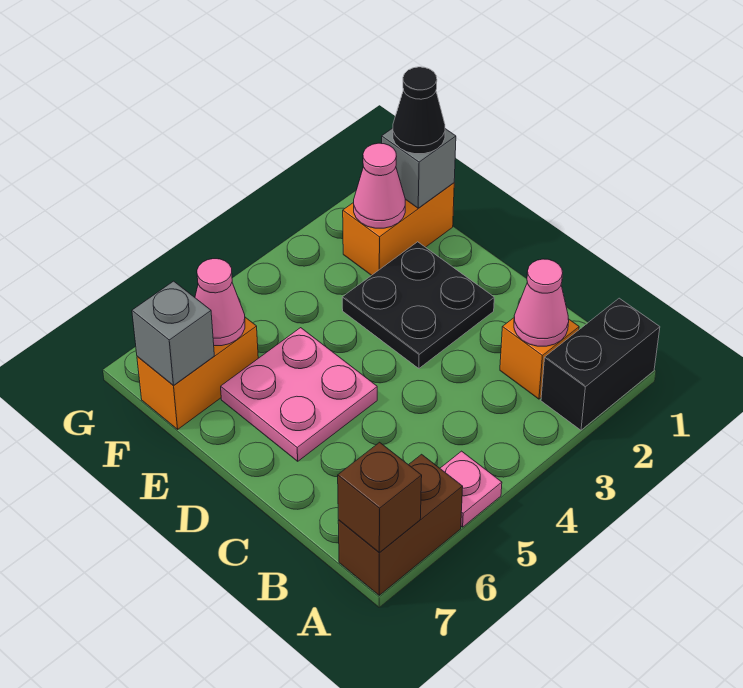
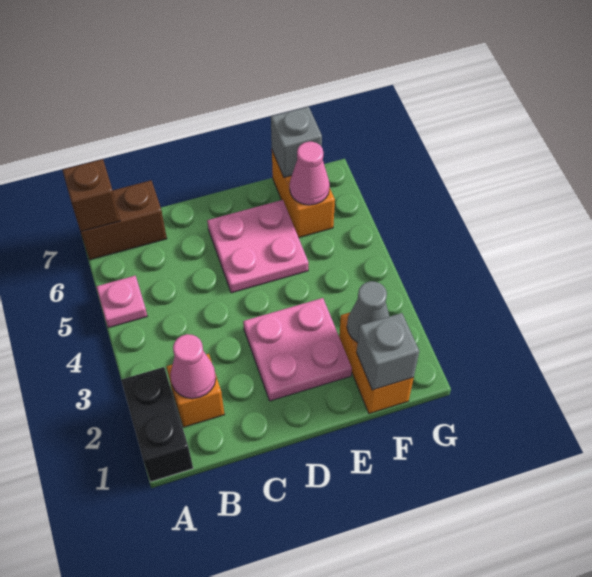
brown 1x2 brick [338,454,463,595] -> brown 1x2 brick turned to [81,180,167,260]
black 2x2 plate [342,242,494,369] -> pink 2x2 plate [243,298,352,401]
black 1x1 cone [393,67,445,154] -> none
pink 1x1 cone [354,143,405,228] -> grey 1x1 cone [347,281,389,342]

